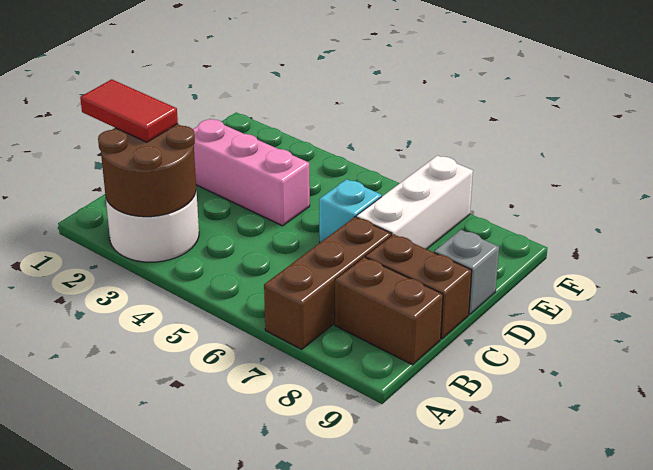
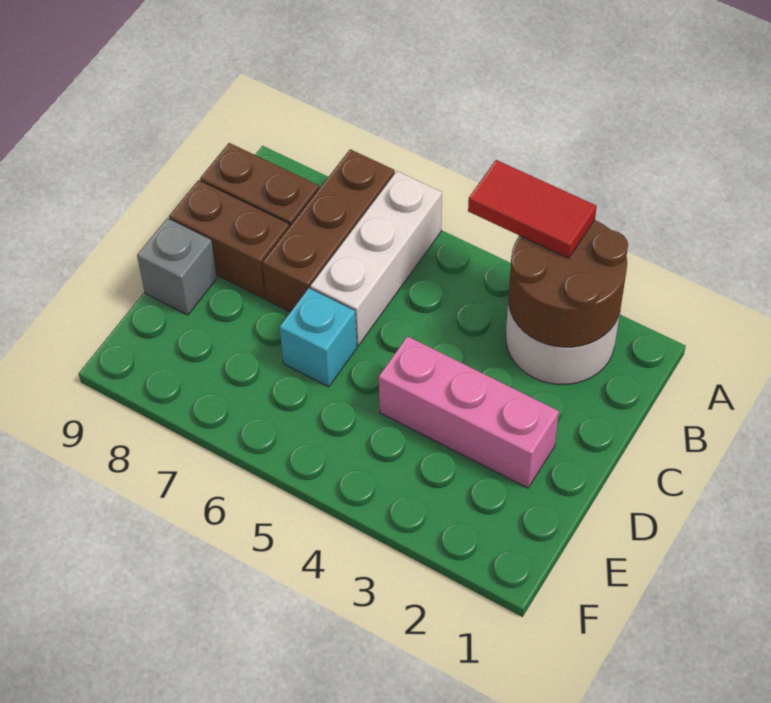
red 1x2 tile [80,79,178,142] -> red 1x2 tile moved to [468,160,597,258]
white 1x3 brick [356,156,473,249] -> white 1x3 brick moved to [310,171,442,346]

